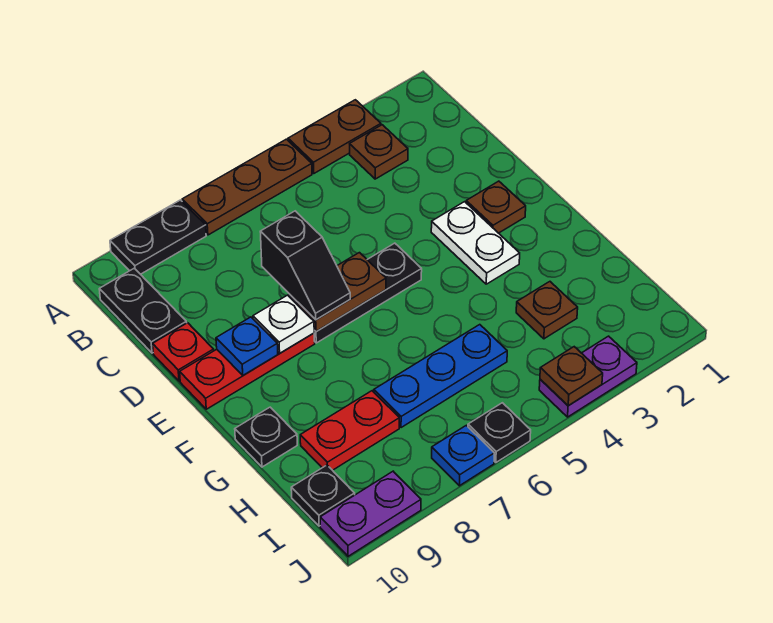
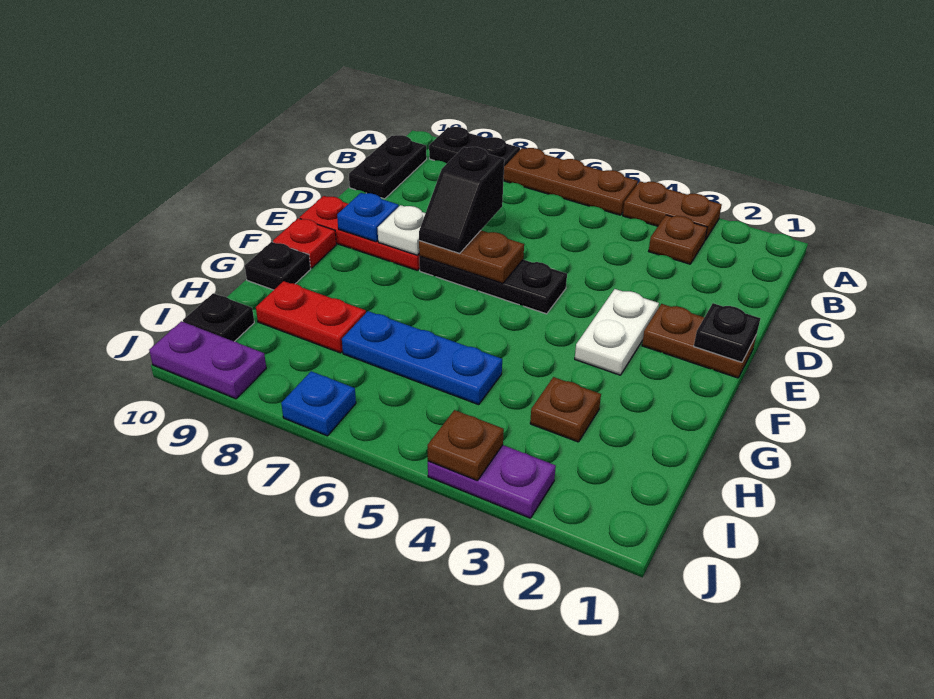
red 1x1 plate [153,323,214,381] -> red 1x1 plate moved to [273,218,336,268]
brown 1x1 plate [466,181,526,233] -> brown 1x2 plate [642,304,756,378]
black 1x1 plate [468,403,531,462] -> black 1x1 plate moved to [694,303,760,362]

